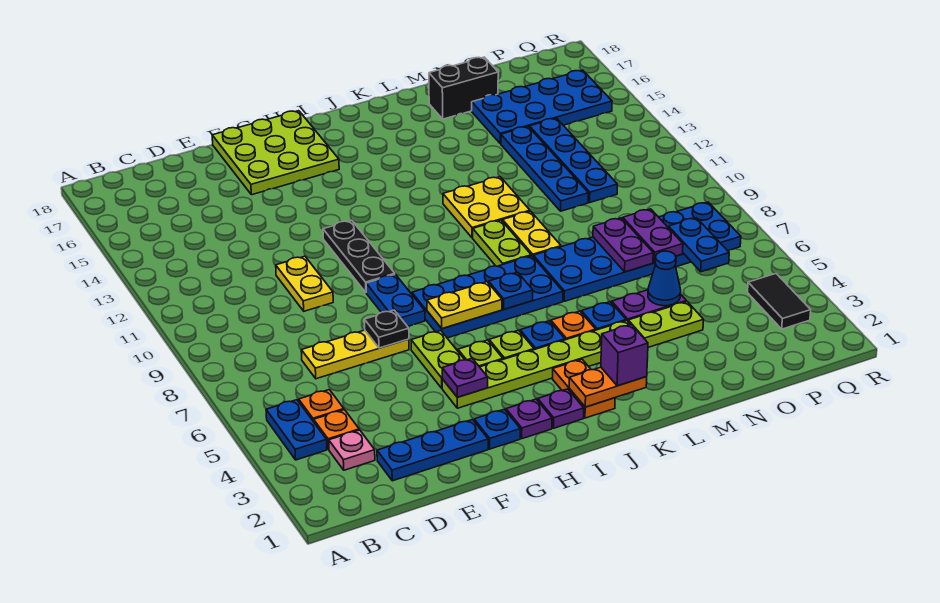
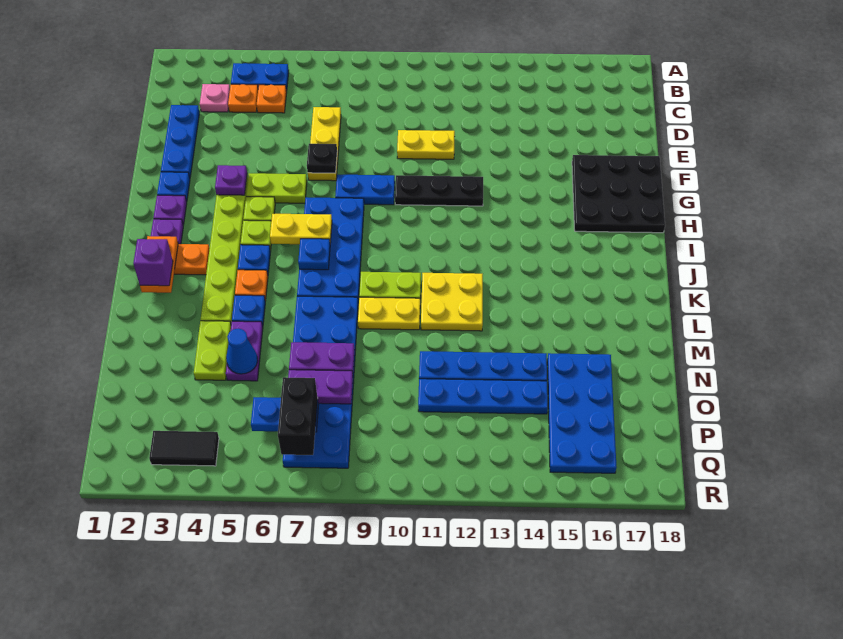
lime 3x3 plate [212,111,339,195] -> black 3x3 plate [572,155,665,233]
yellow 1x2 plate [427,282,502,329] -> yellow 1x2 plate turned to [270,214,332,244]
black 1x2 brick [429,57,498,119] -> black 1x2 brick moved to [278,377,318,455]

